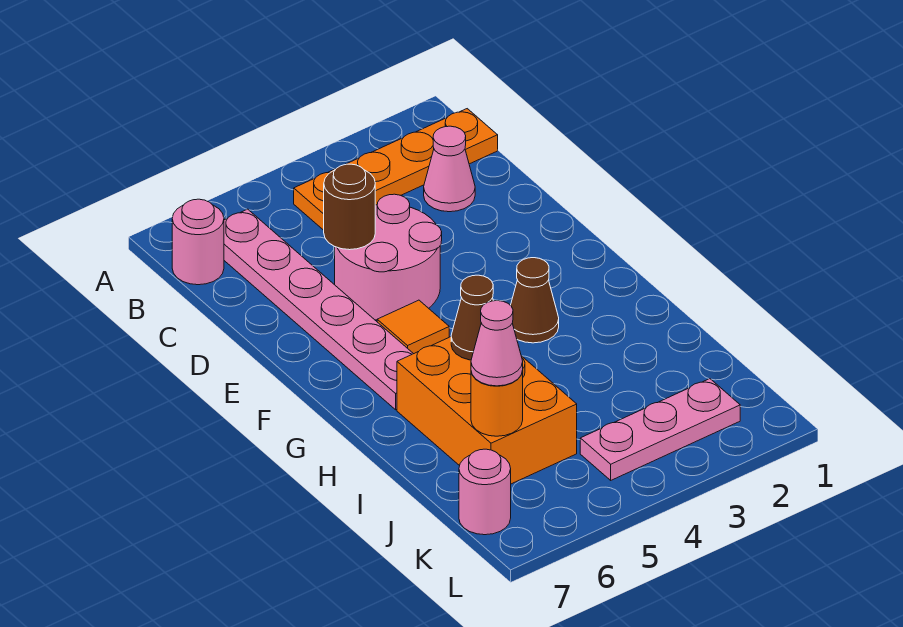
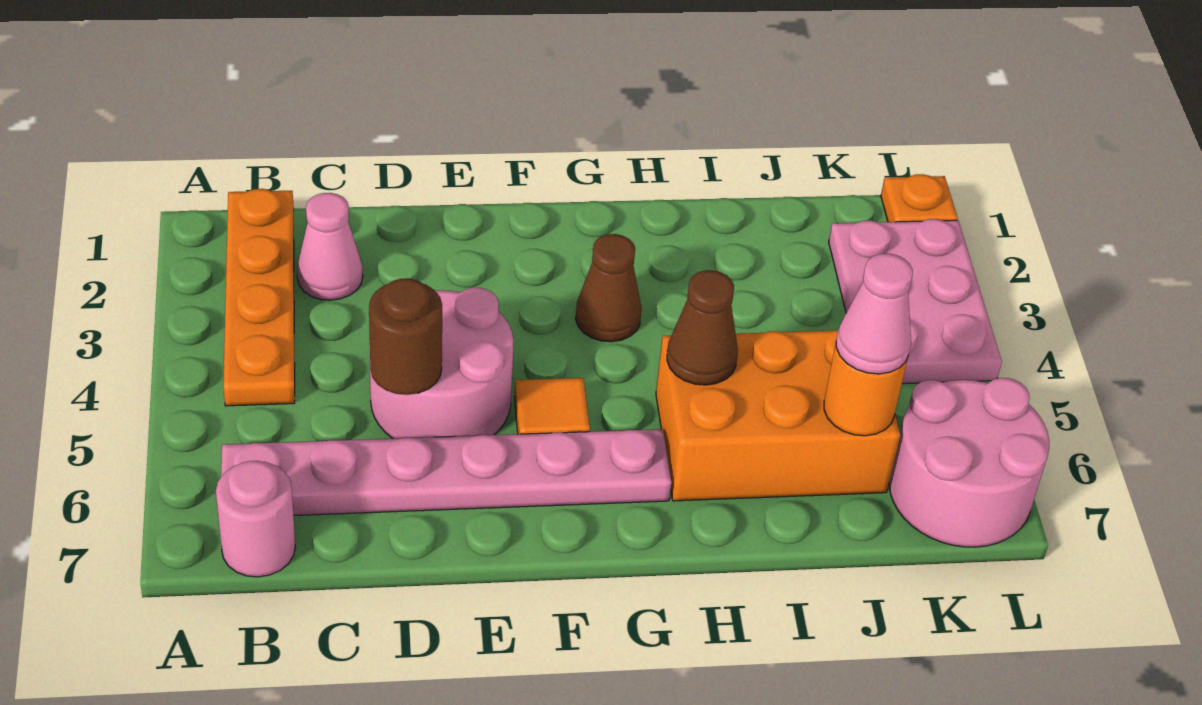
pink 1x3 plate [580,379,740,480] -> pink 2x3 plate [829,219,1002,384]
pink 1x1 round brick [459,449,511,535] -> pink 2x2 round brick [889,378,1049,547]
none -> orange 1x1 plate [881,174,958,222]

